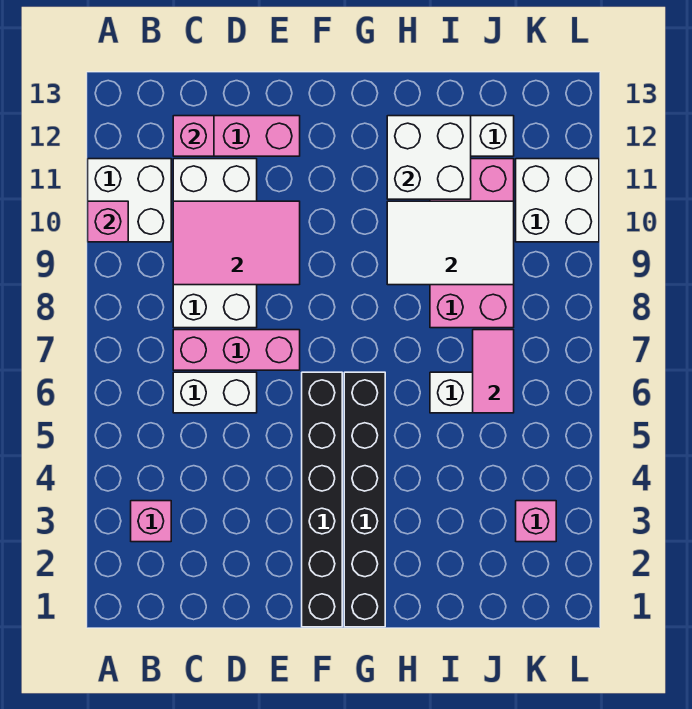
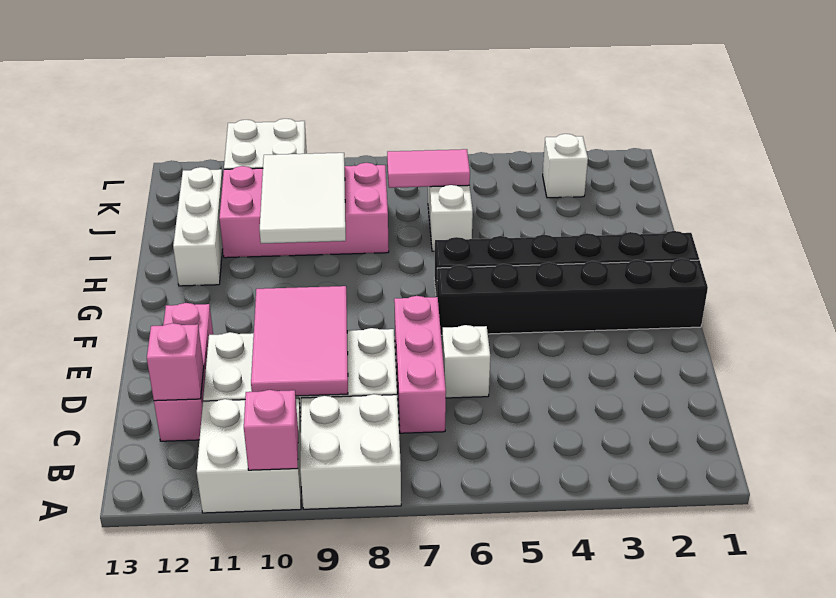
pink 1x1 brick [131,501,171,542] -> none
white 1x2 brick [173,372,257,413] -> white 1x1 brick [442,325,490,398]
white 2x2 brick [387,116,471,199] -> white 2x2 brick moved to [300,394,401,509]
pink 1x1 brick [516,501,556,542] -> white 1x1 brick [543,134,588,198]

